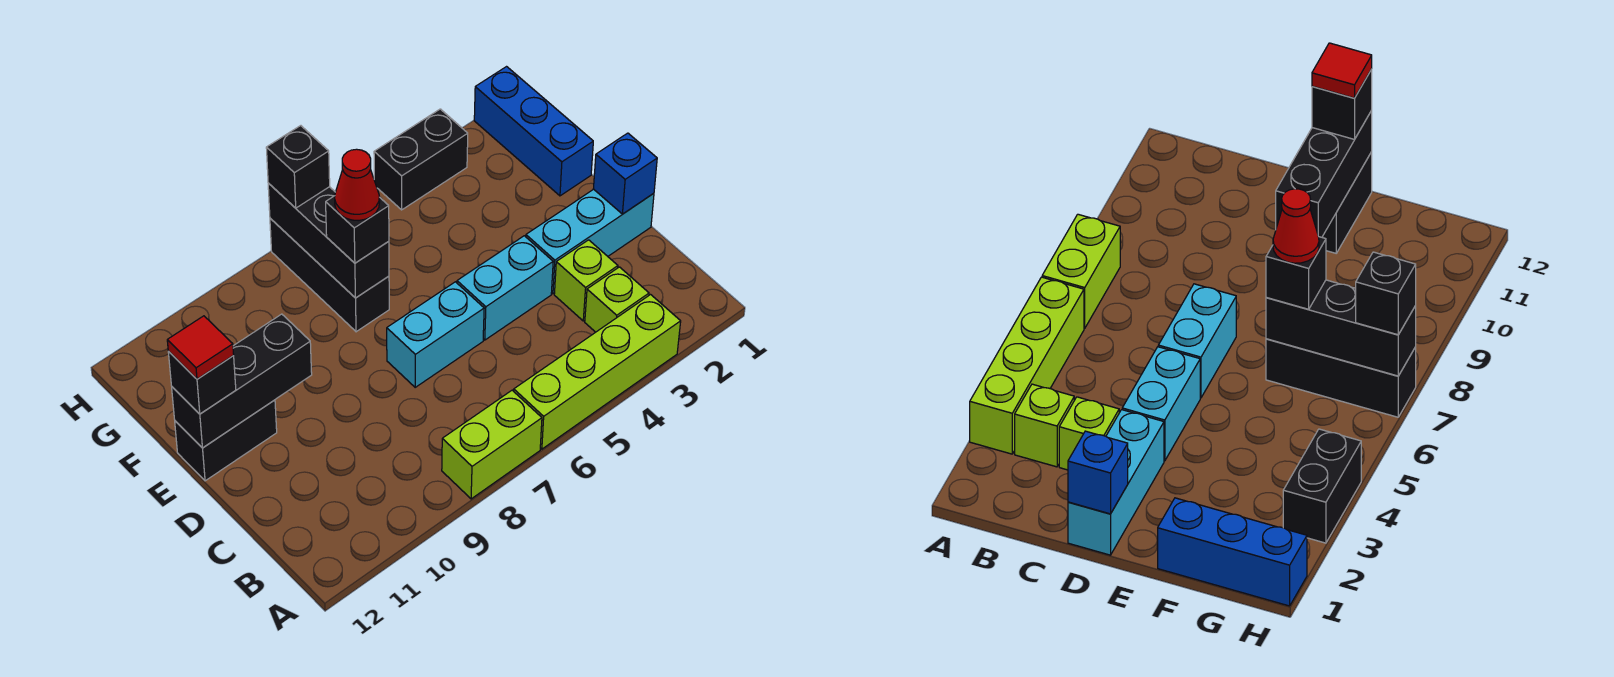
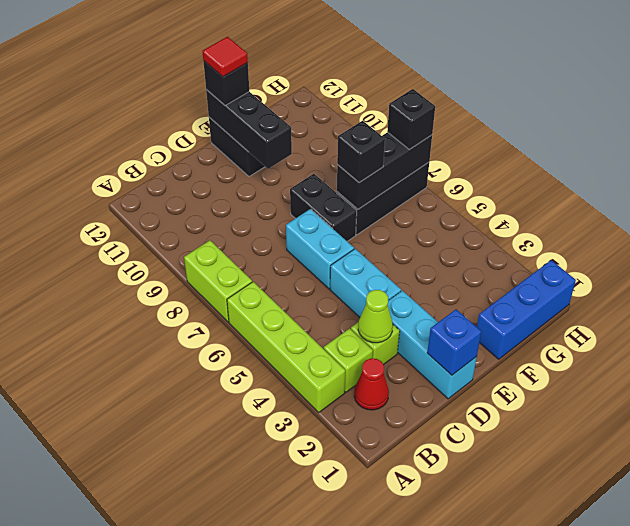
none -> lime 1x1 cone [358,290,393,343]
red 1x1 cone [335,149,380,221] -> red 1x1 cone moved to [354,358,389,410]
black 1x2 brick [374,109,468,210] -> black 1x2 brick moved to [290,174,357,241]

